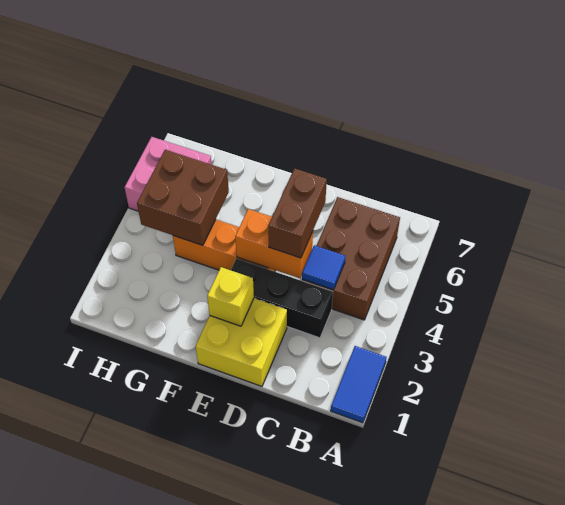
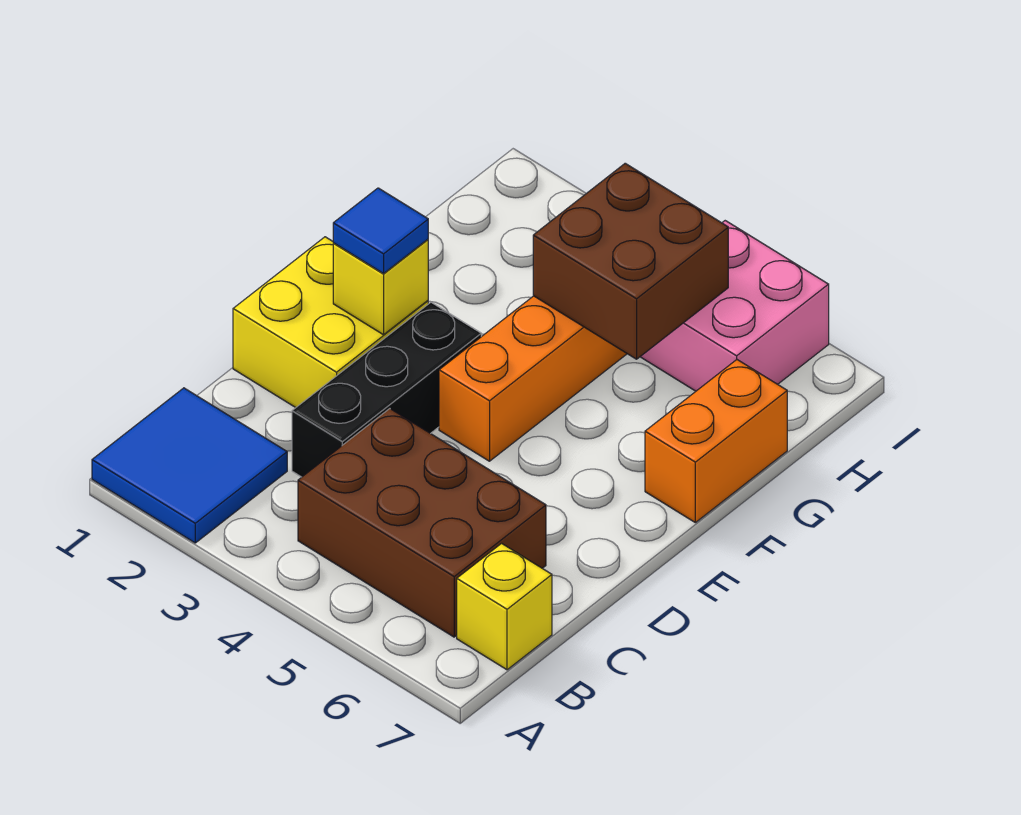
blue 1x2 tile [331,346,387,423] -> blue 2x2 tile [92,388,287,543]
none -> yellow 1x1 brick [457,543,552,670]
blue 1x1 tile [302,245,345,290] -> blue 1x1 tile moved to [333,188,428,274]
orange 1x2 brick [235,209,313,278] -> orange 1x2 brick moved to [645,360,787,523]
brown 1x2 brick [268,168,327,258] -> none

